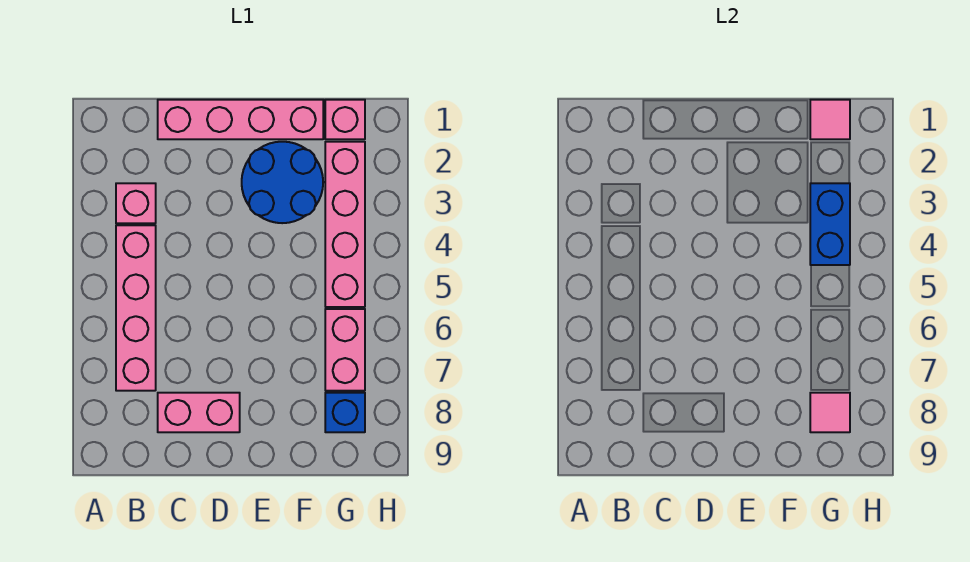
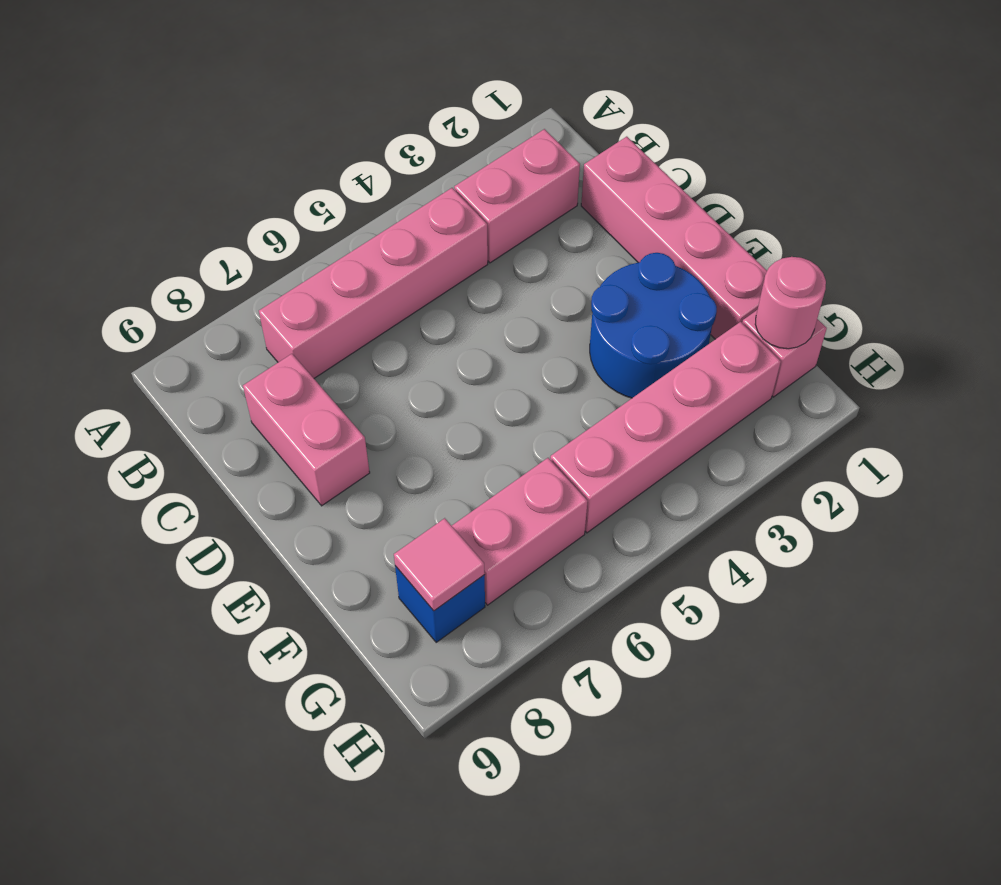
pink 1x1 brick [116,183,156,223] -> pink 1x2 brick [454,129,580,263]
pink 1x1 tile [810,100,850,139] -> pink 1x1 round brick [755,257,826,349]
blue 1x2 brick [810,183,850,265] -> none

